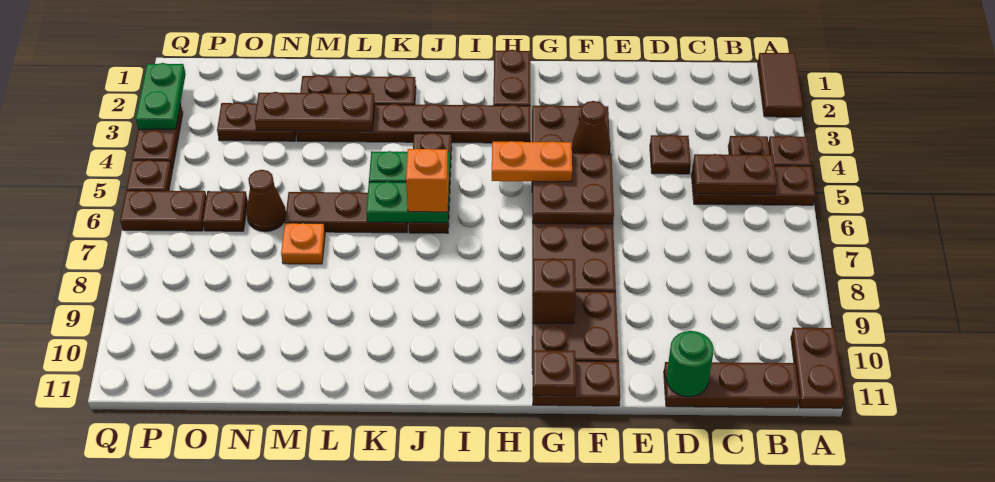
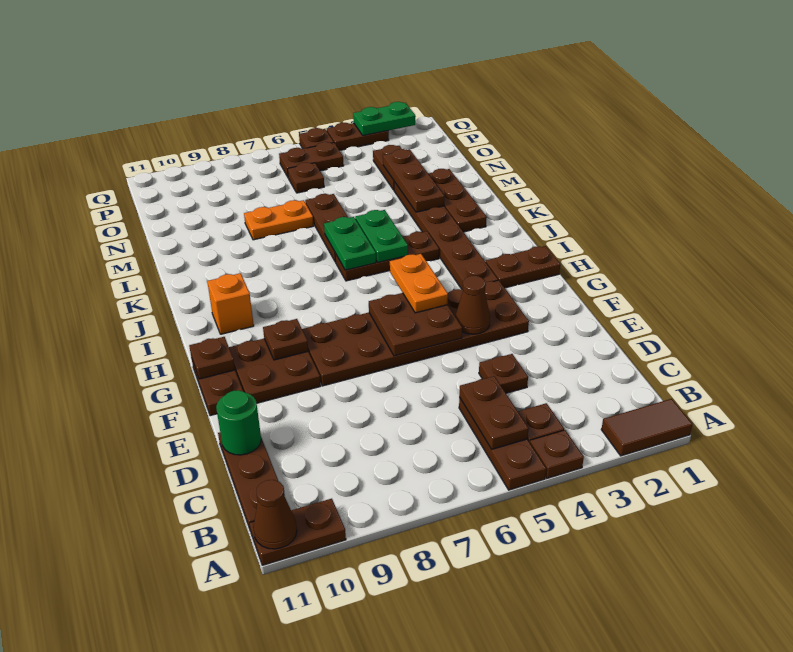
brown 1x1 brick [532,259,576,324] -> brown 1x1 plate [263,319,308,360]
orange 1x1 brick [406,149,449,212] -> orange 1x1 brick moved to [207,273,254,334]
orange 1x1 plate [281,223,325,264] -> orange 1x2 plate [244,200,314,240]
brown 1x1 cone [247,170,286,231] -> brown 1x1 cone moved to [253,480,297,549]
brown 1x2 plate [120,190,206,231] -> brown 1x2 plate turned to [279,142,344,177]

